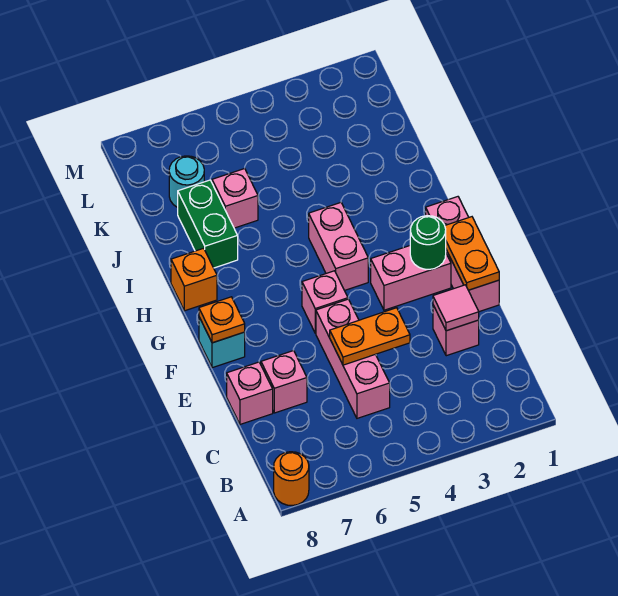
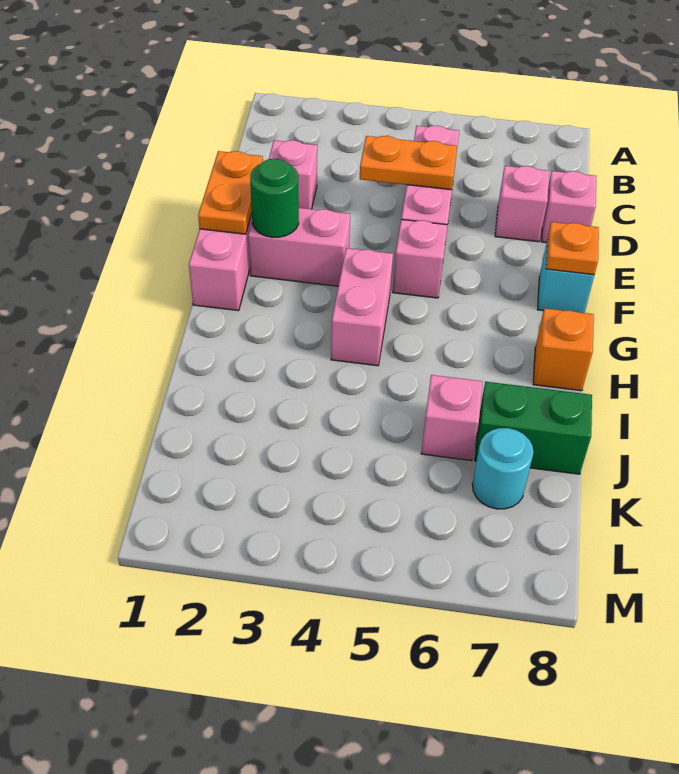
orange 1x1 round brick [274,452,309,506] -> none
pink 1x1 tile [433,285,479,331] -> none
green 1x2 brick [178,180,238,268] -> green 1x2 brick turned to [475,382,592,474]

